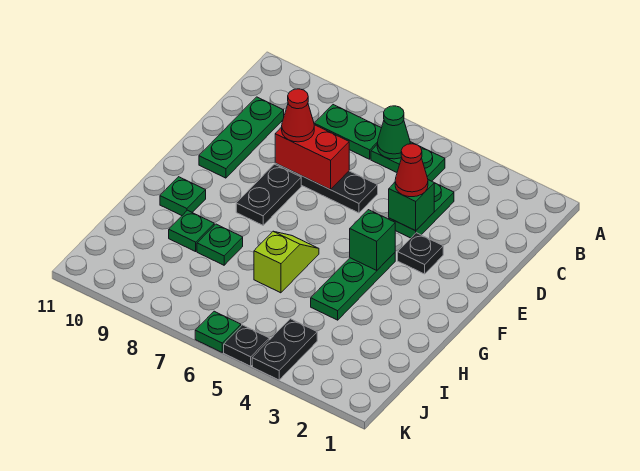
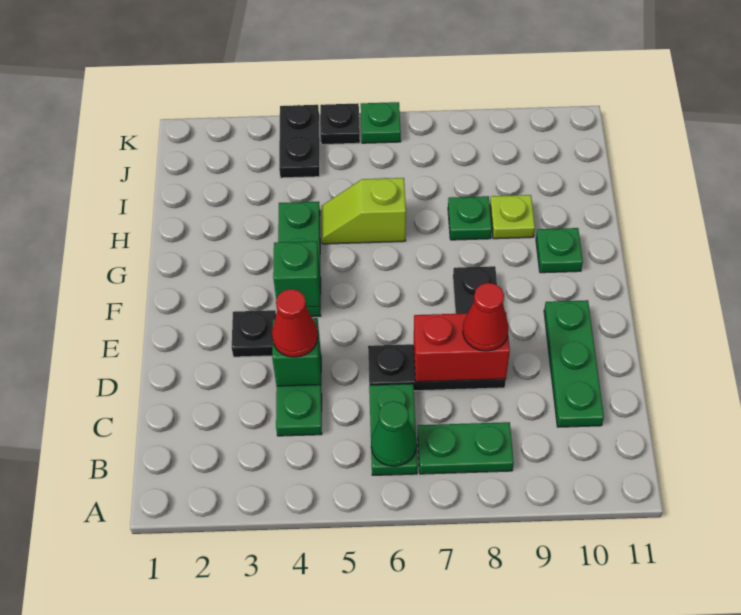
green 1x2 plate [371,142,445,181] -> green 1x2 plate turned to [369,384,418,475]
lime 1x2 slope [254,231,319,293] -> lime 1x2 slope turned to [322,178,406,244]
green 1x1 plate [169,210,214,251] -> lime 1x1 plate [490,195,535,239]

